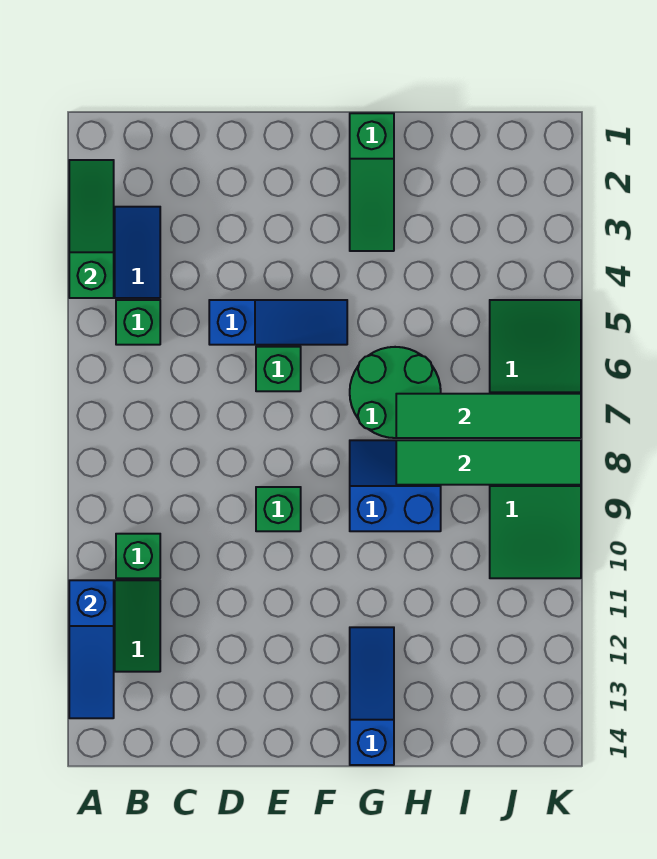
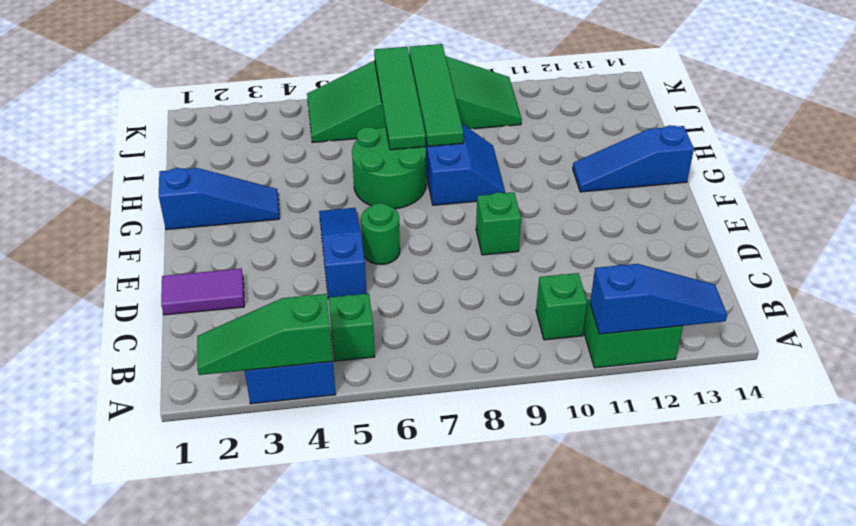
none -> purple 1x2 tile [161,268,244,315]
green 1x1 brick [256,347,301,391] -> green 1x1 round brick [361,203,400,264]
green 1x3 slope [350,113,394,251] -> blue 1x3 slope [159,168,280,230]
blue 2x2 slope [350,440,441,531] -> blue 2x2 slope turned to [426,123,505,205]

